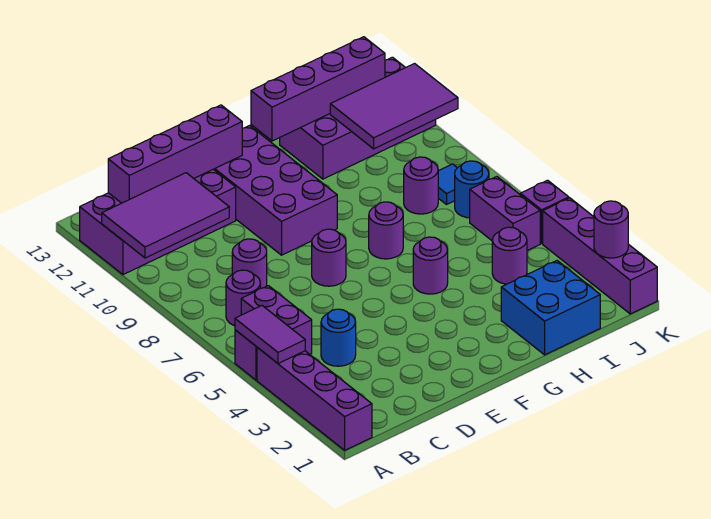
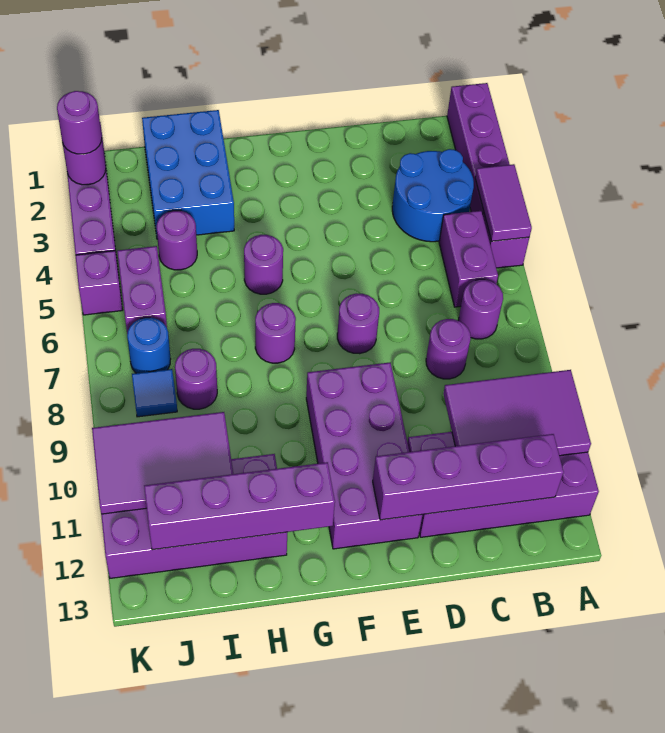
blue 1x1 round brick [321,309,356,366] -> blue 2x2 round brick [392,149,474,242]
blue 2x2 brick [501,261,600,355] -> blue 2x3 brick [142,110,234,239]
none -> purple 1x1 round brick [57,91,102,154]

